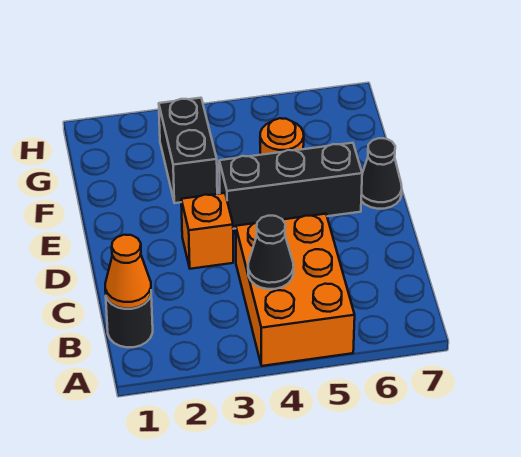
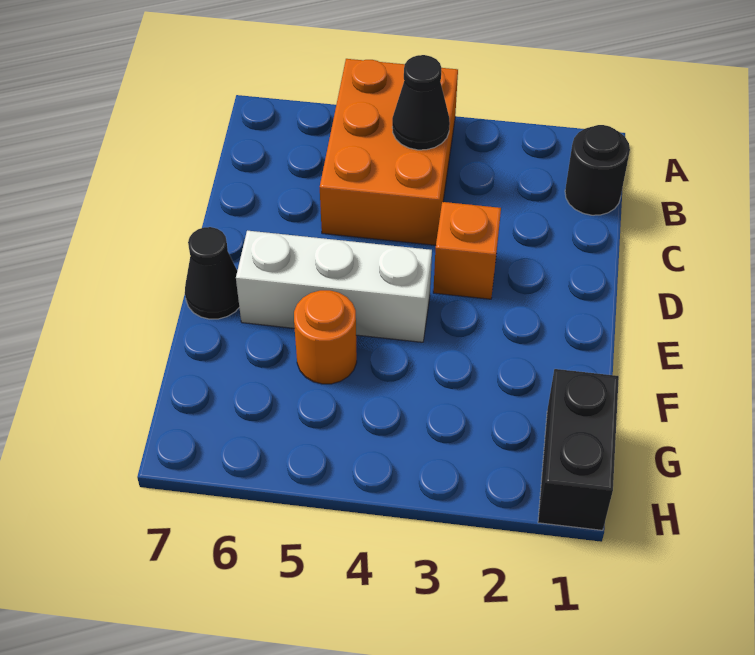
orange 1x1 cone [105,235,151,309] -> none
black 1x3 brick [219,143,362,229] -> white 1x3 brick [236,231,432,342]
black 1x2 brick [159,98,217,203] -> black 1x2 brick moved to [538,369,619,530]

